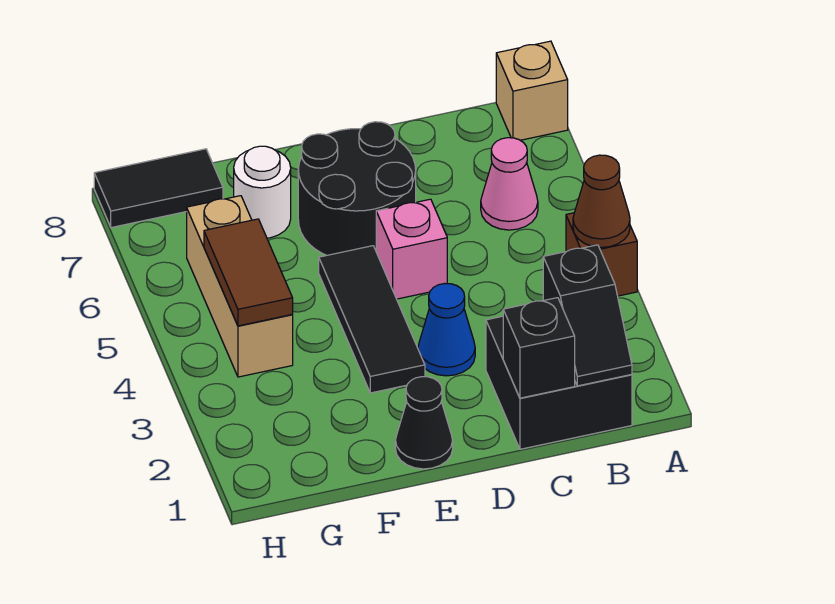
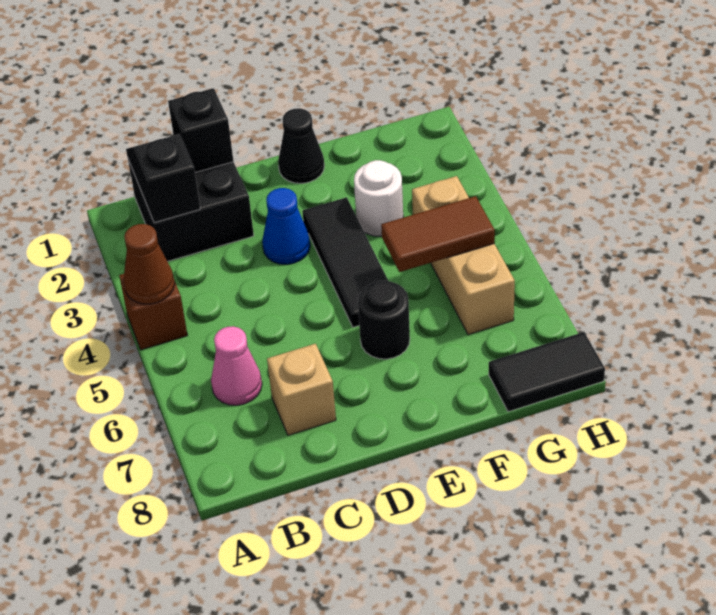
tan 1x1 brick [496,41,568,140] -> tan 1x1 brick moved to [267,344,336,435]
pink 1x1 brick [376,199,447,299] -> none
black 2x2 round brick [298,122,416,255] -> black 1x1 round brick [358,281,410,359]
white 1x1 round brick [234,146,291,238] -> white 1x1 round brick moved to [354,160,403,237]
brown 1x2 tile [204,219,293,326] -> brown 1x2 tile turned to [381,196,495,272]

